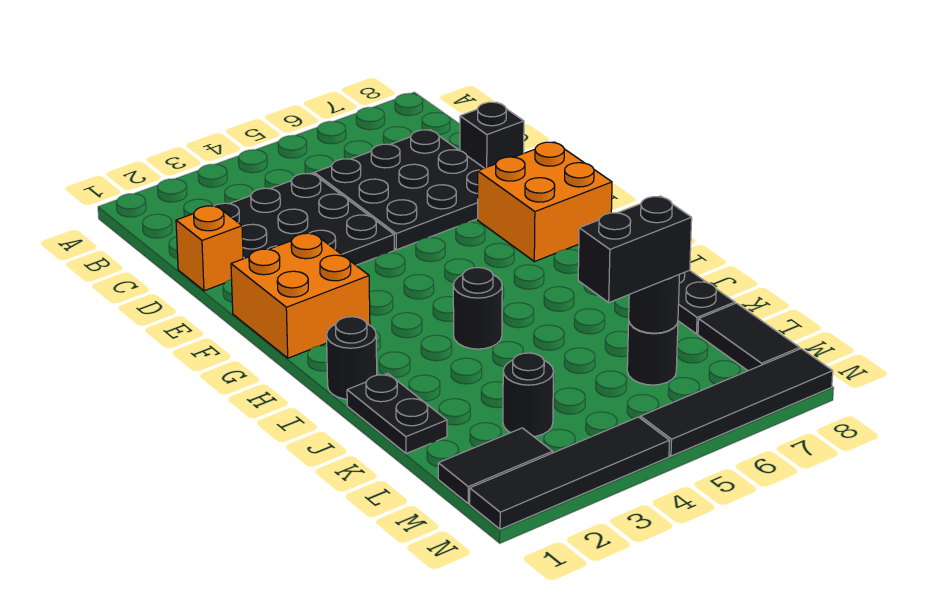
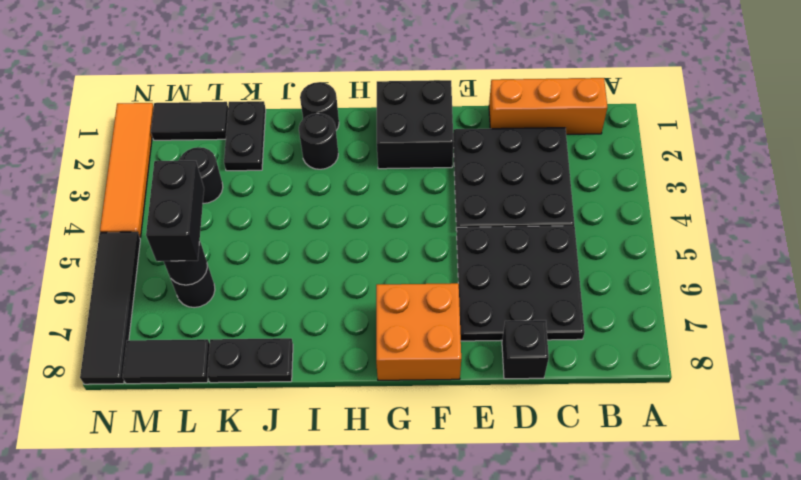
orange 1x1 brick [176,205,243,291] -> orange 1x3 brick [489,78,607,134]
orange 2x2 brick [231,233,370,358] -> black 2x2 brick [377,80,453,169]
black 1x1 round brick [453,268,502,349] -> black 1x1 round brick moved to [299,113,338,169]
black 1x2 plate [347,373,447,454] -> black 1x2 plate turned to [224,101,266,171]
black 1x2 tile [438,428,553,504] -> black 1x2 tile turned to [151,102,228,140]
black 1x4 tile [470,417,670,529] -> orange 1x4 tile [100,103,154,238]

